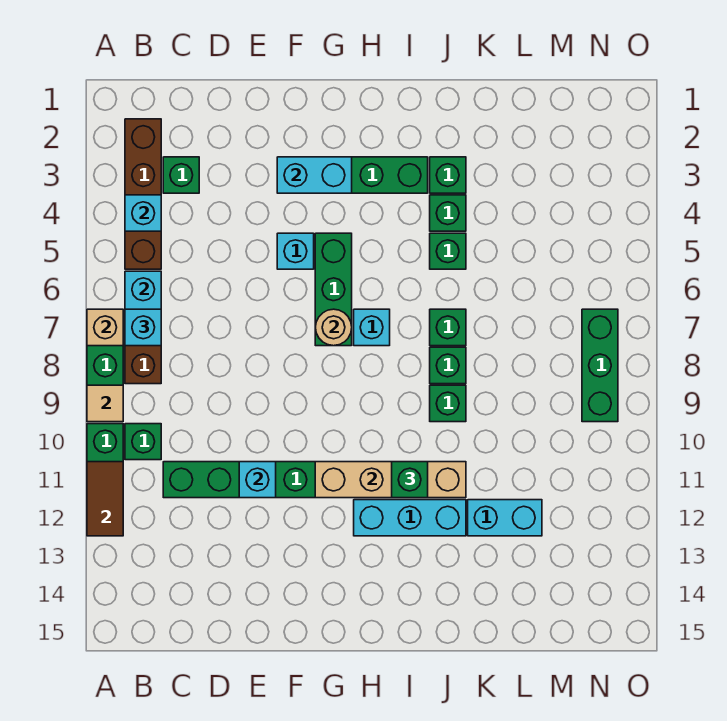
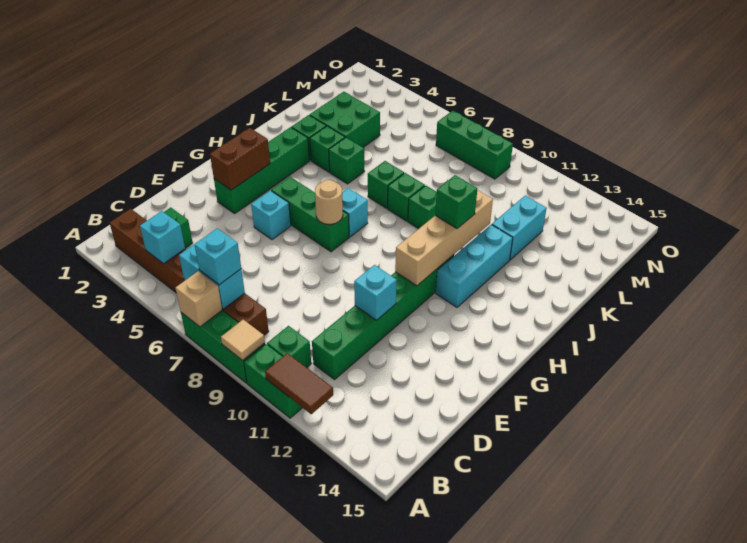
cyan 1x2 brick [277,157,352,193] -> brown 1x2 brick [210,128,270,190]
none -> green 2x2 brick [310,92,380,147]

